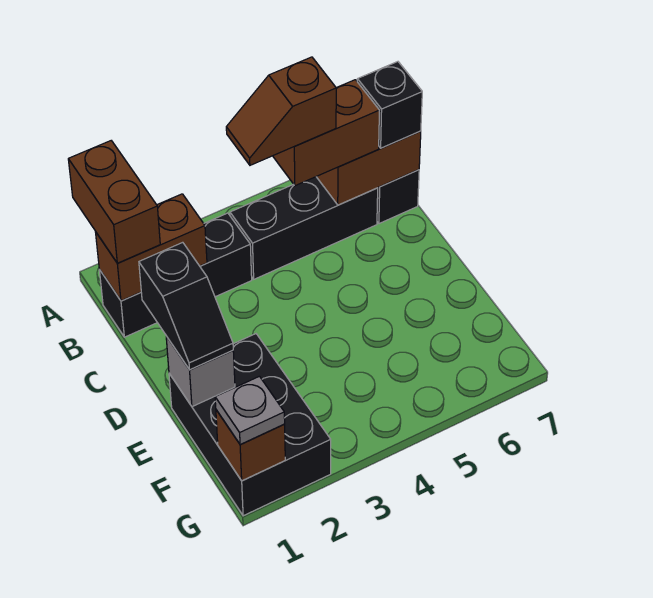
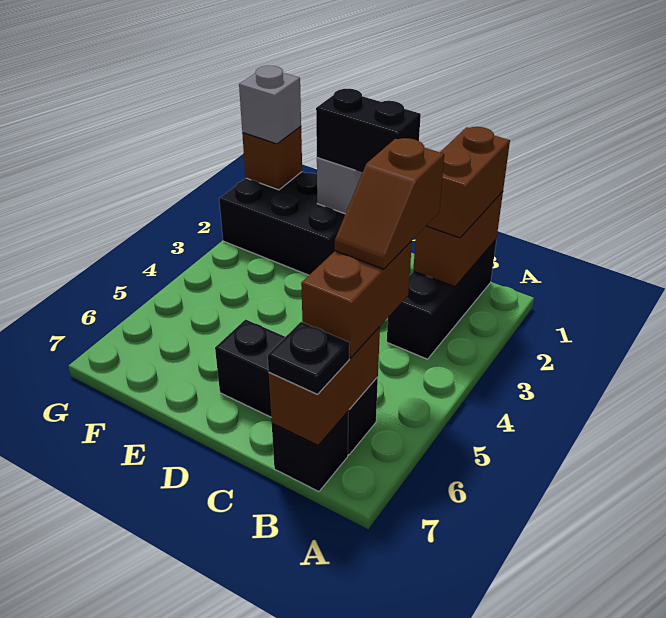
brown 1x2 brick [68,141,160,263] -> brown 1x2 brick turned to [426,127,510,238]
black 1x3 brick [230,177,378,279] -> black 1x3 brick turned to [215,319,378,455]
brown 1x2 slope [226,57,336,165] -> brown 1x2 slope turned to [335,138,444,269]
black 1x1 brick [357,62,422,148] -> black 1x1 plate [268,322,350,394]
black 1x2 slope [139,242,233,370] -> black 1x2 brick [316,89,421,173]
grey 1x1 plate [215,376,285,445] -> grey 1x1 brick [239,66,301,144]

